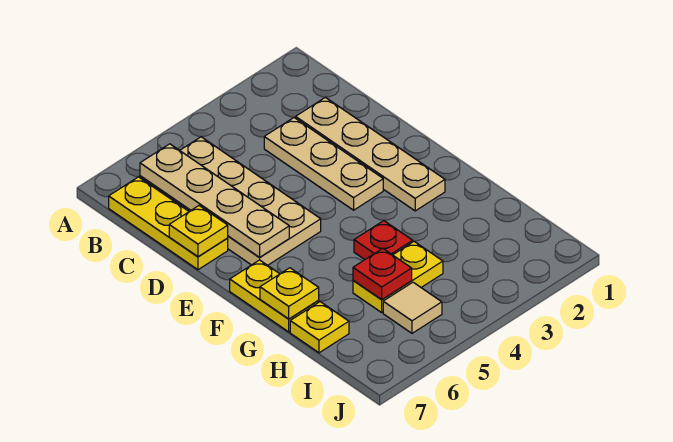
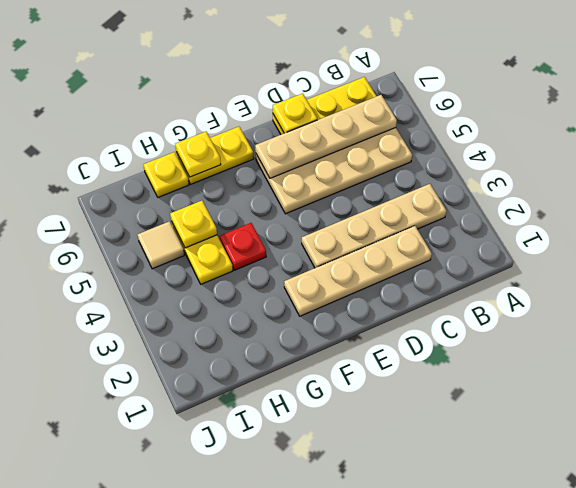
tan 1x3 plate [264,118,383,210] -> tan 1x4 plate [302,184,446,268]
red 1x1 plate [353,248,412,300] -> yellow 1x1 plate [170,201,217,248]

